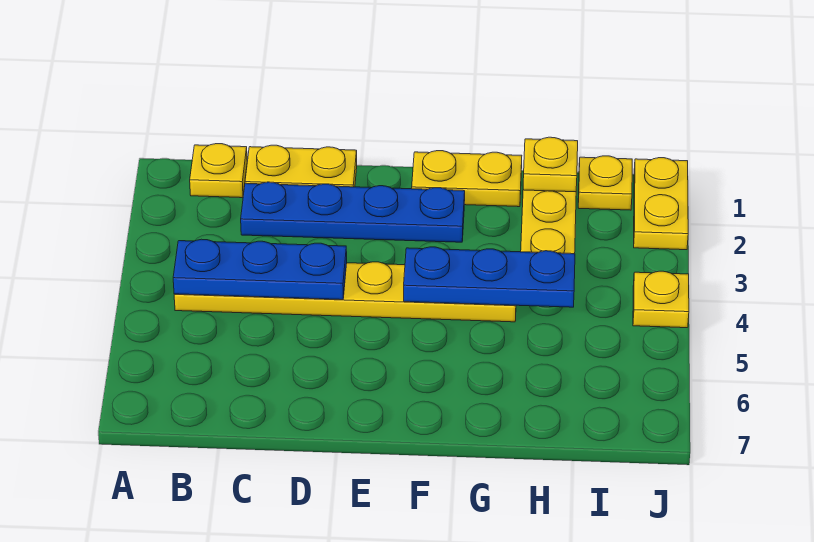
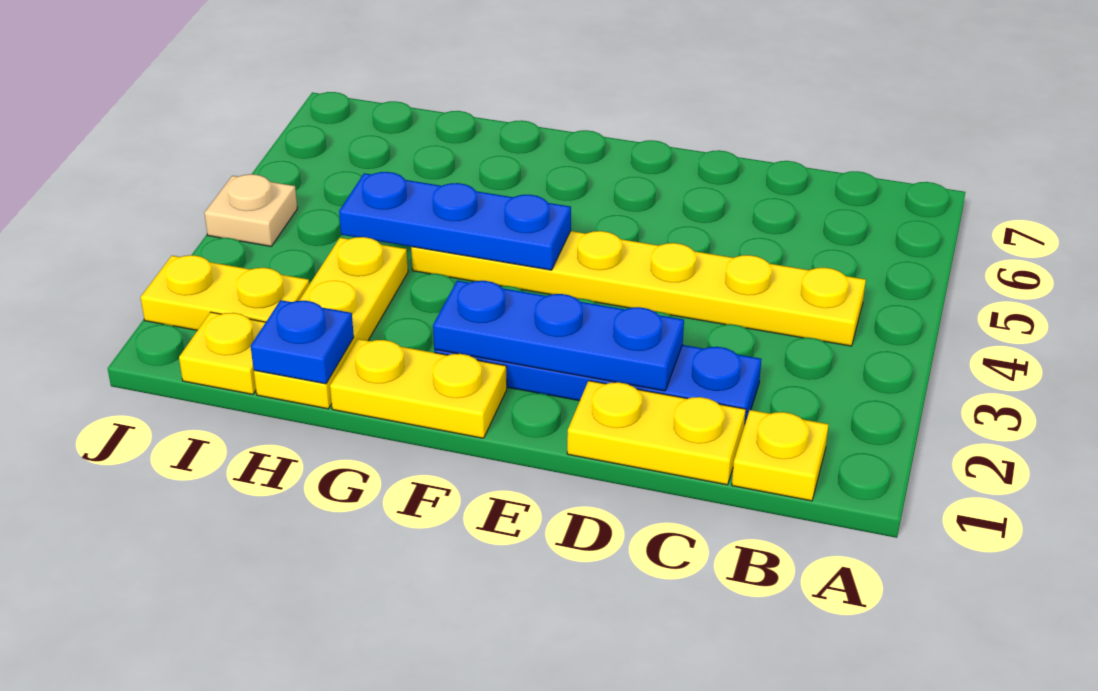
blue 1x3 plate [173,239,347,300] -> blue 1x3 plate moved to [433,281,684,391]
yellow 1x1 plate [523,137,578,192] -> blue 1x1 plate [251,300,354,384]
yellow 1x2 plate [634,158,688,250] -> yellow 1x2 plate turned to [141,255,309,330]
yellow 1x1 plate [633,271,689,328] -> tan 1x1 plate [204,174,297,246]

